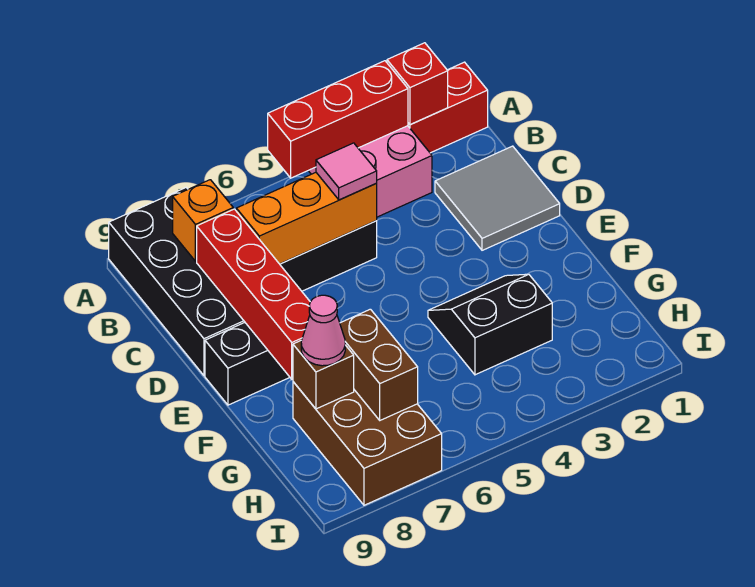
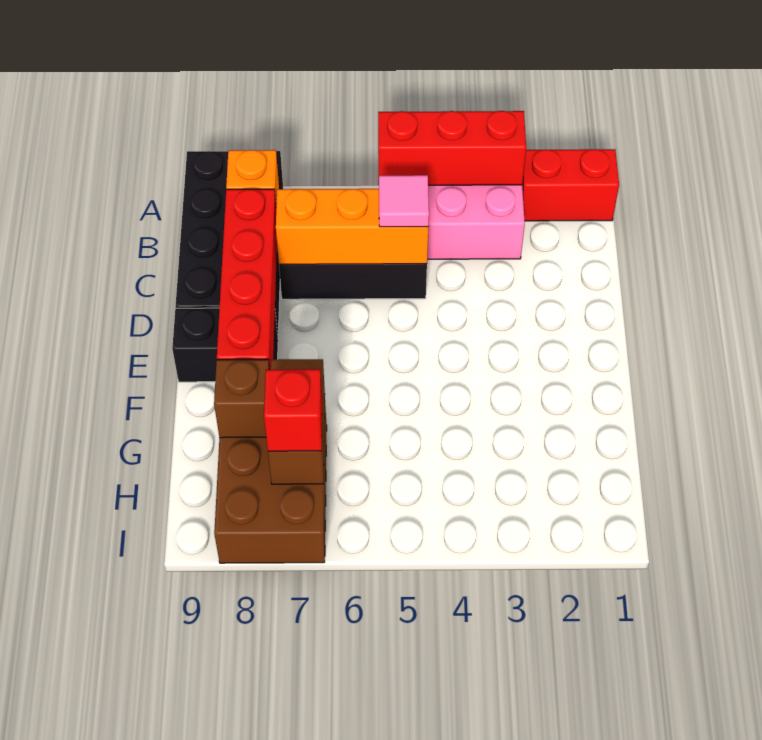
red 1x1 brick [387,43,448,124] -> red 1x1 brick moved to [264,369,322,451]
grey 2x2 tile [435,146,560,250] -> none
black 2x2 slope [428,274,552,375] -> none
pink 1x1 cone [301,295,345,366] -> none

